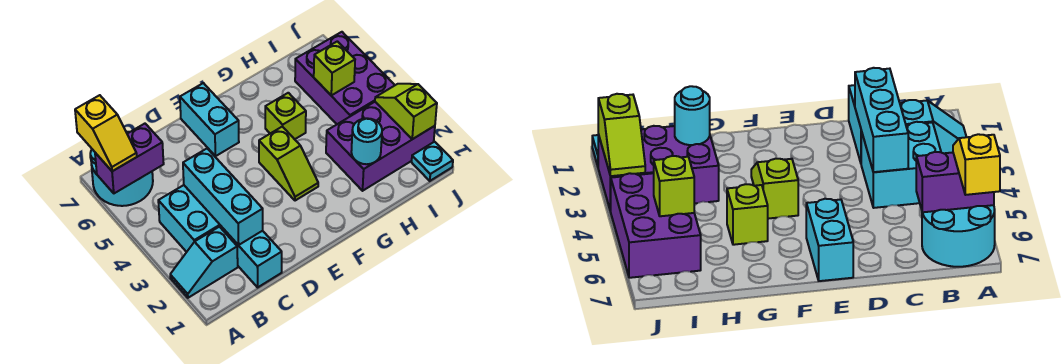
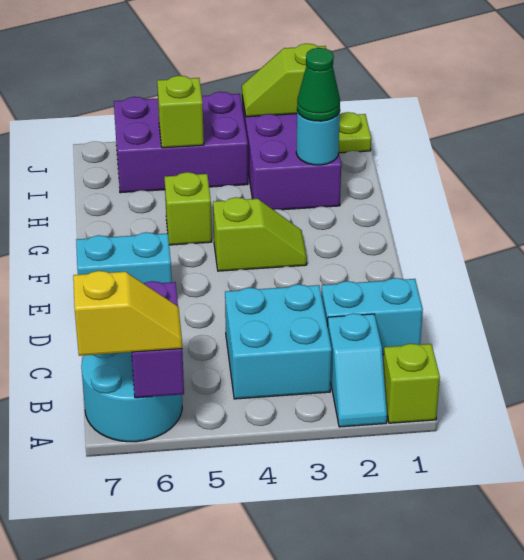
none -> lime 1x1 brick [383,344,440,423]
cyan 1x3 brick [183,149,263,245] -> none
none -> green 1x1 cone [297,48,340,121]
cyan 1x1 plate [412,142,453,181] -> lime 1x1 plate [338,112,371,153]

